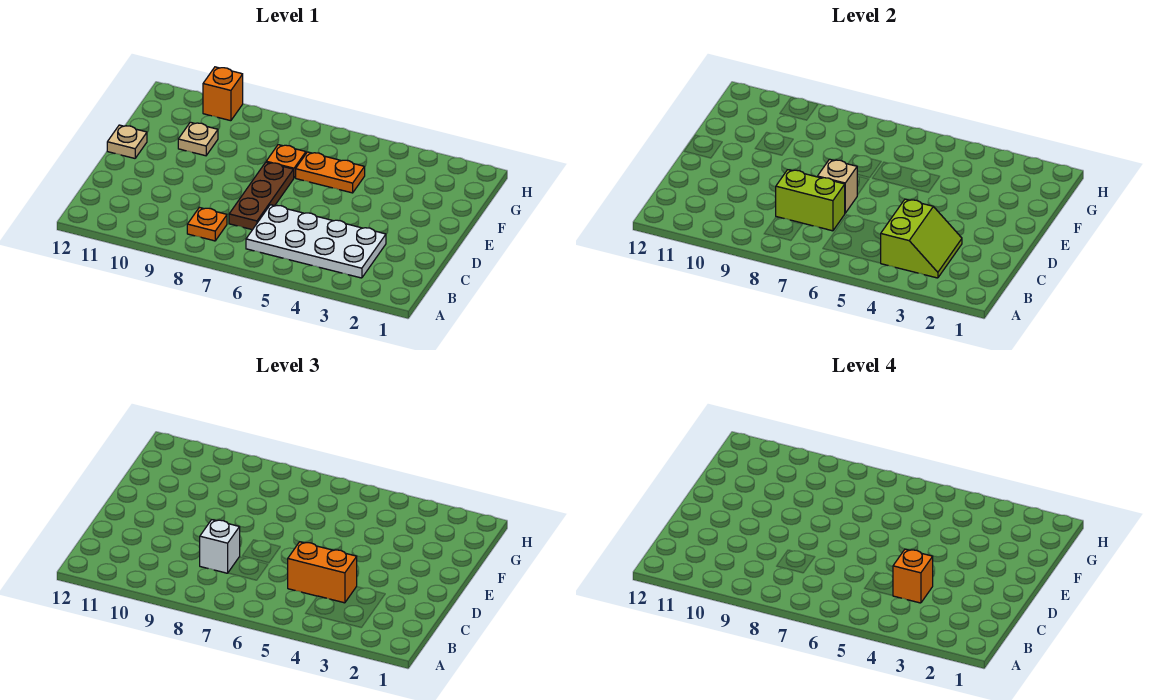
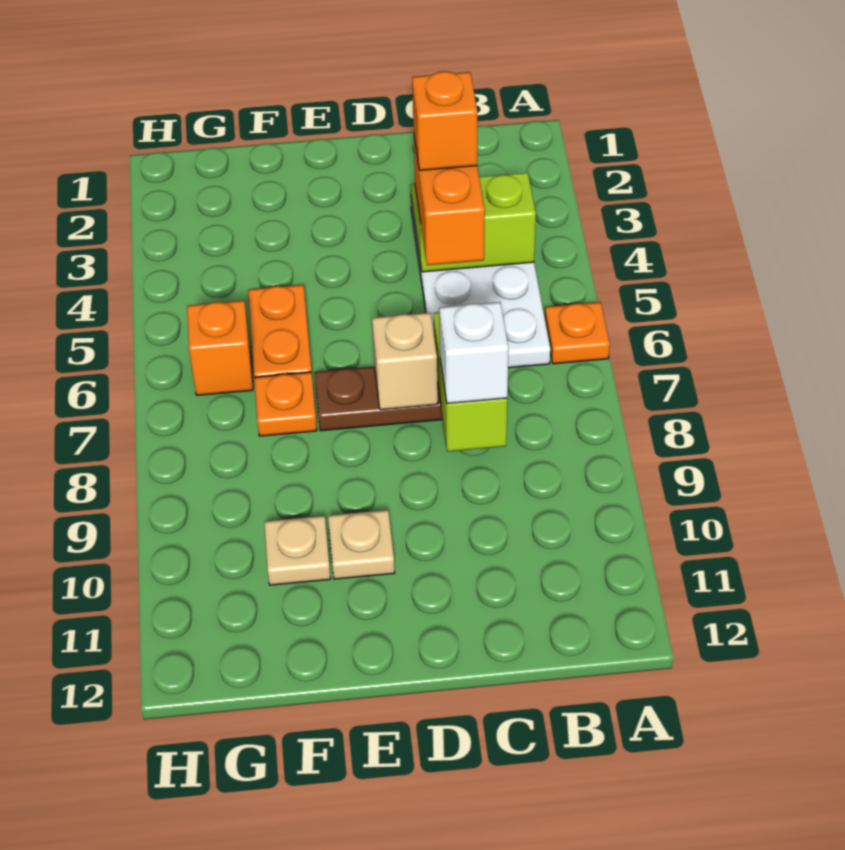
orange 1x1 plate [187,207,227,241] -> orange 1x1 plate moved to [545,302,610,364]
tan 1x1 plate [107,125,147,158] -> tan 1x1 plate moved to [328,510,395,579]
orange 1x1 brick [203,67,243,121] -> orange 1x1 brick moved to [187,301,253,395]

